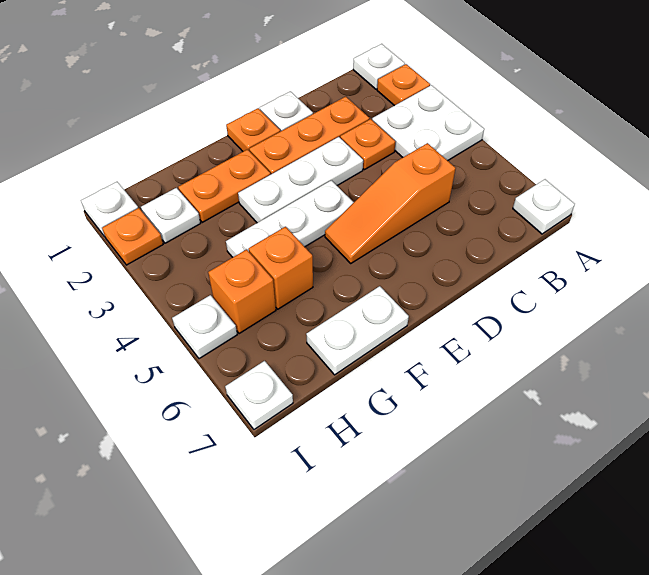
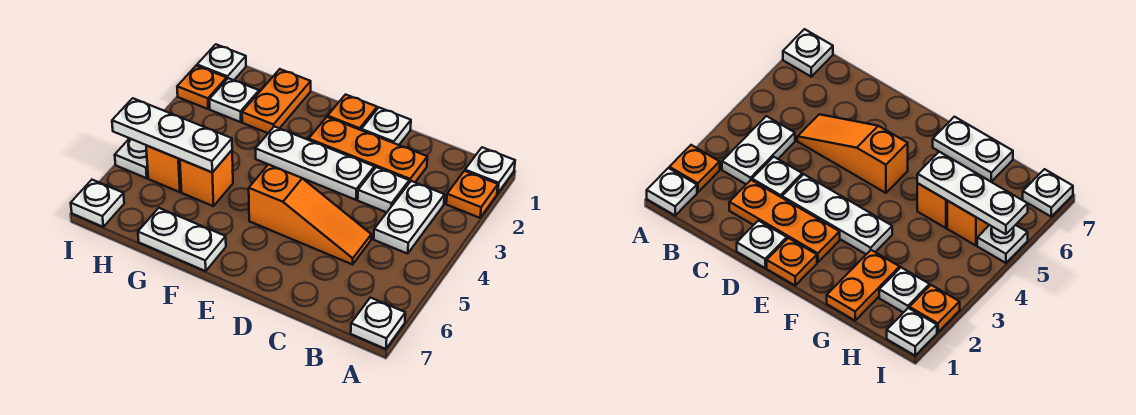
white 2x2 plate [372,85,484,161] -> white 1x2 plate [374,181,445,254]
orange 1x1 plate [340,119,395,170] -> white 1x1 plate [358,167,409,212]
orange 1x3 slope [325,143,456,263] -> orange 1x3 slope turned to [249,165,371,264]
white 1x3 plate [226,180,354,257] -> white 1x3 plate moved to [112,98,232,172]
orange 1x2 plate [178,149,271,222] -> orange 1x2 plate turned to [242,69,311,133]

